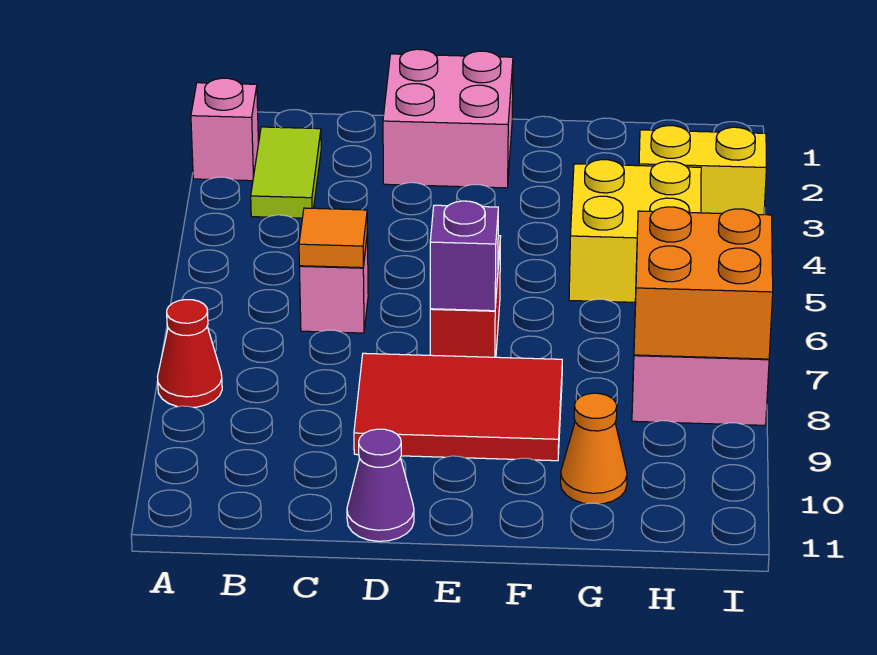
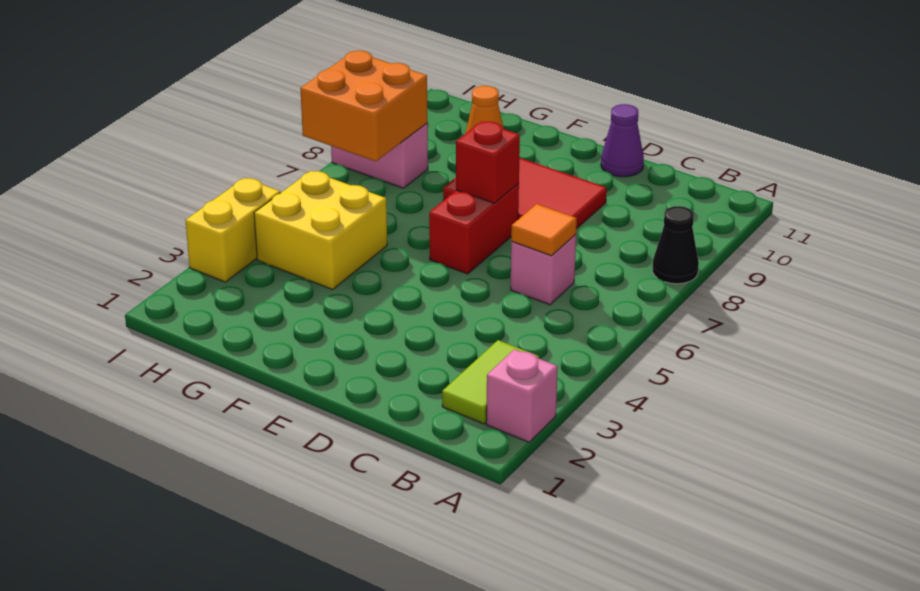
red 1x1 cone [158,300,222,407] -> black 1x1 cone [652,206,699,284]
pink 2x2 brick [383,49,513,188] -> none
purple 1x1 brick [430,201,498,311] -> red 1x1 brick [456,122,520,203]
yellow 1x2 brick [639,126,766,215] -> yellow 1x2 brick turned to [185,178,280,282]

